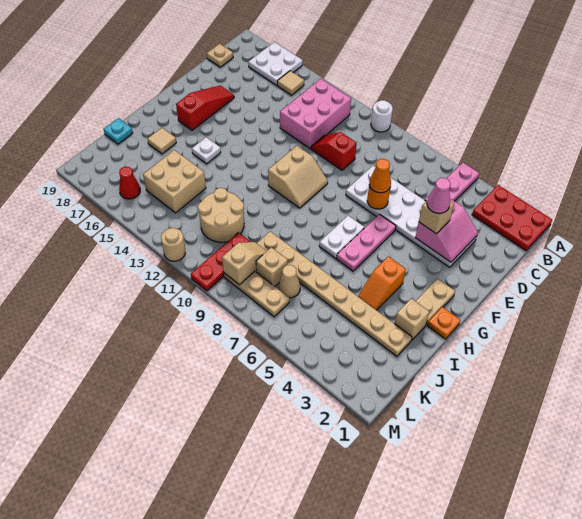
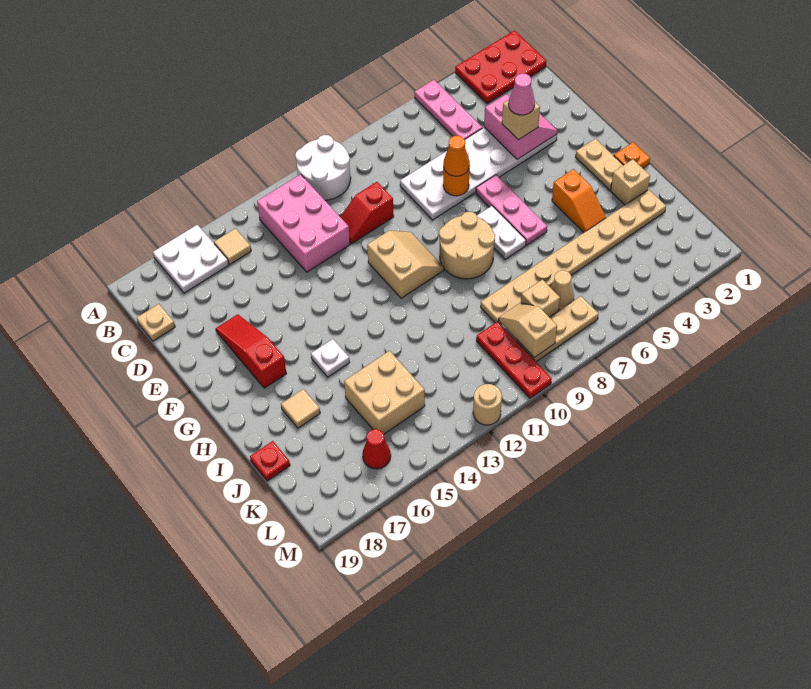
white 1x1 round brick [371,100,393,132] -> white 2x2 round brick [295,135,351,200]
tan 2x2 round brick [198,188,244,242] -> tan 2x2 round brick moved to [439,212,495,279]
cyan 1x1 plate [104,118,133,144] -> red 1x1 plate [250,441,290,481]

